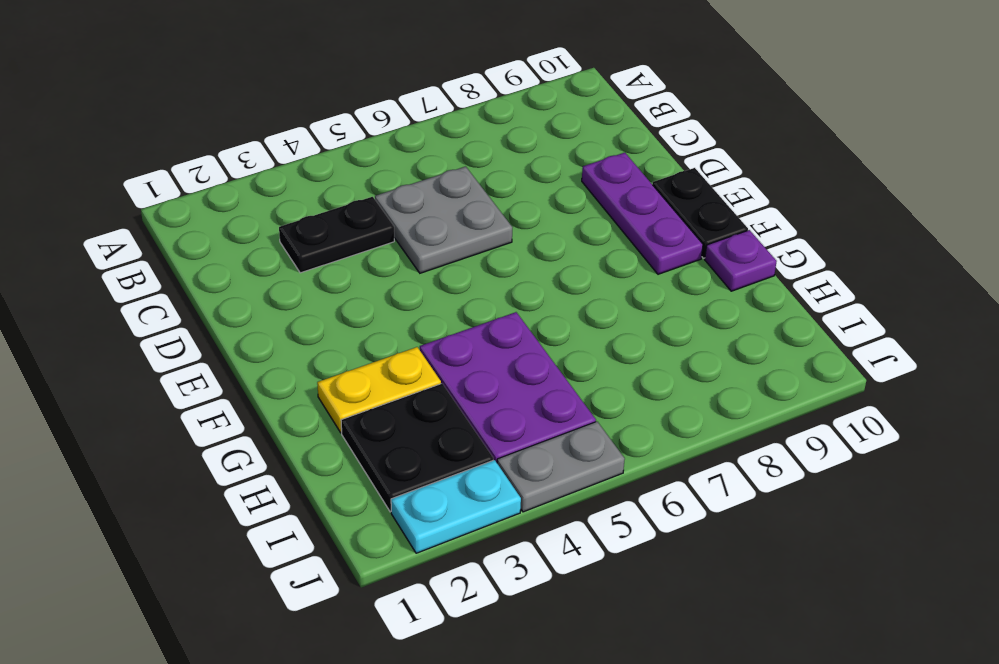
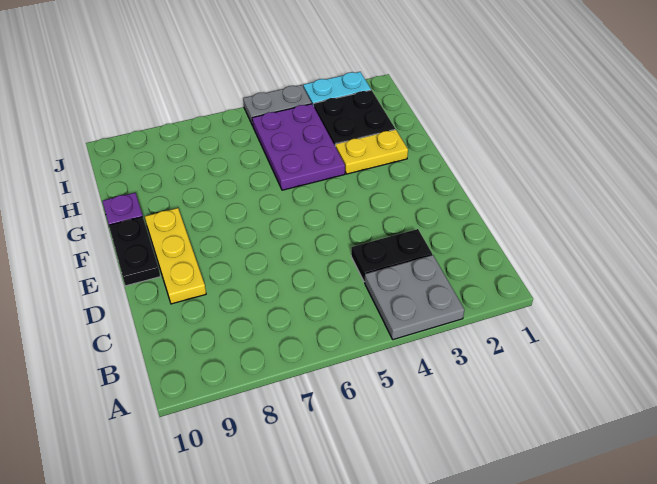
grey 2x2 plate [375,166,512,273] -> grey 2x2 plate moved to [365,255,464,340]
purple 1x3 plate [582,153,703,274] -> yellow 1x3 plate [145,208,206,304]

